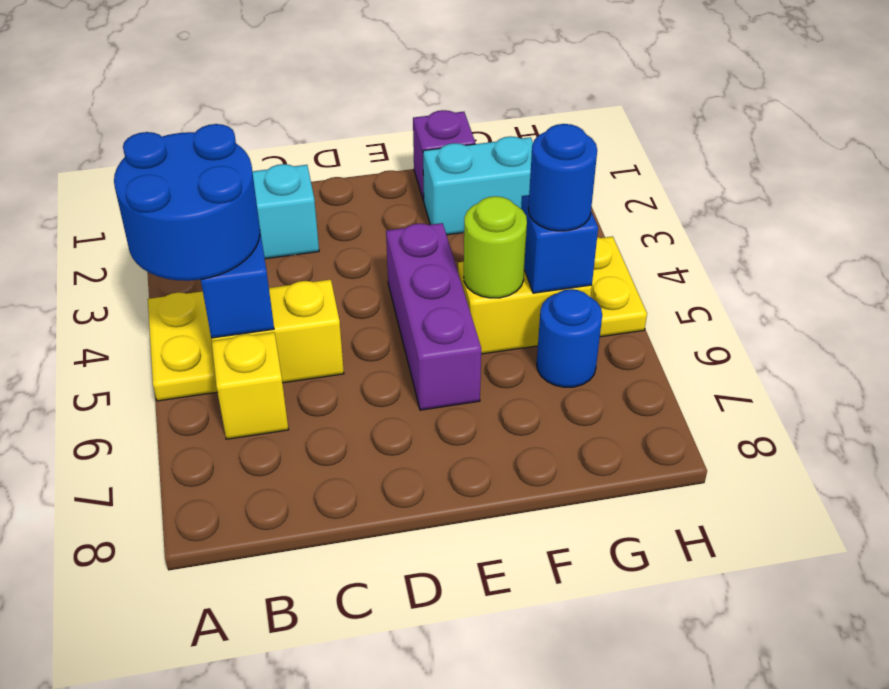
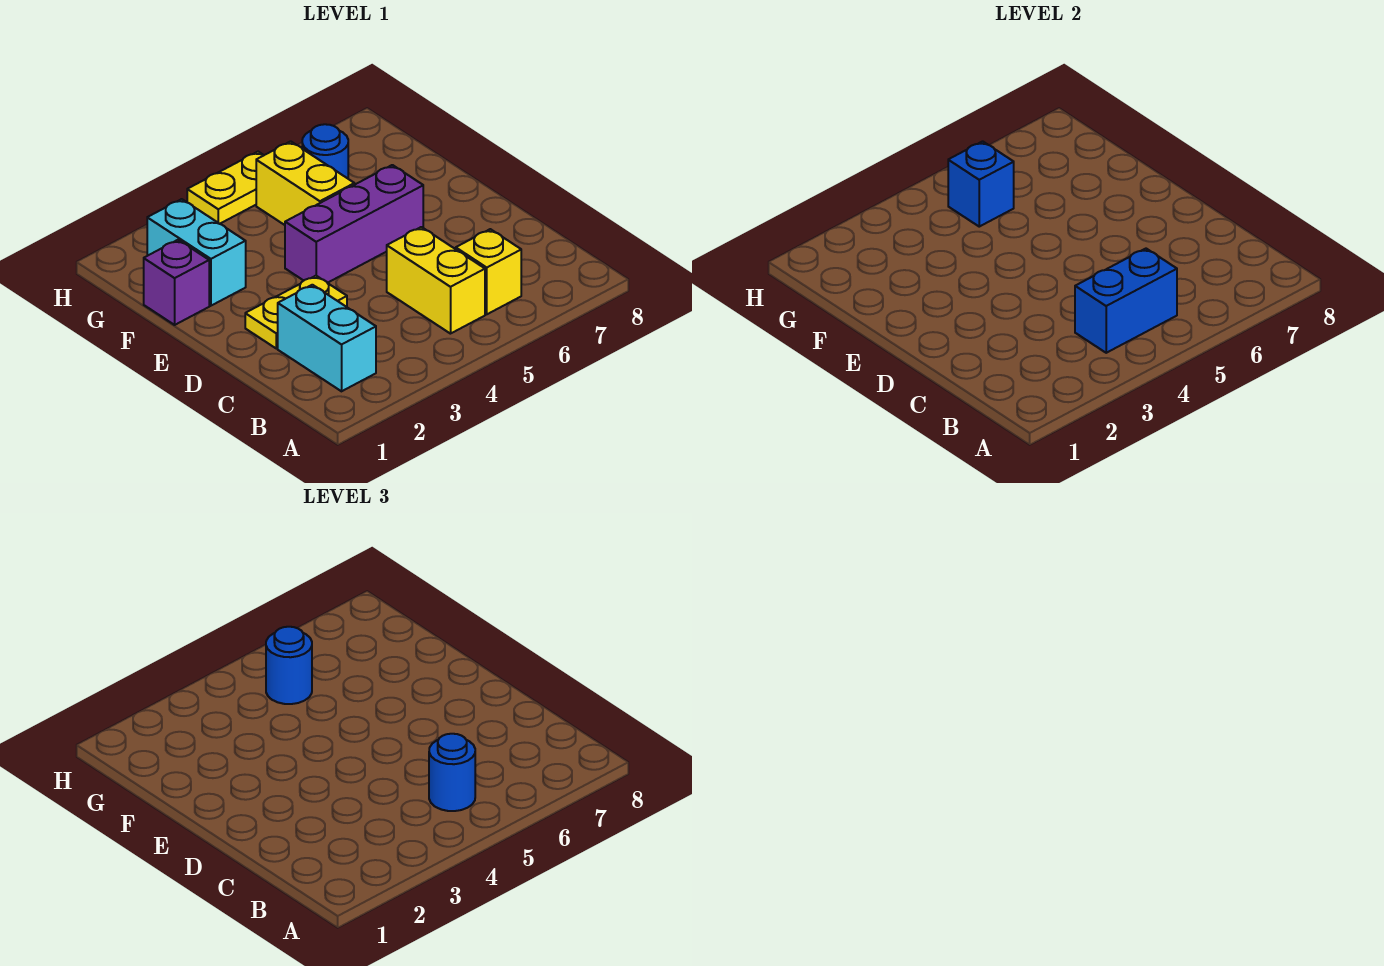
yellow 1x2 plate [148,291,217,401] -> yellow 1x2 plate moved to [245,276,347,348]
blue 2x2 round brick [114,124,260,281] -> blue 1x1 round brick [429,734,475,811]
lime 1x1 round brick [464,196,527,298] -> none

